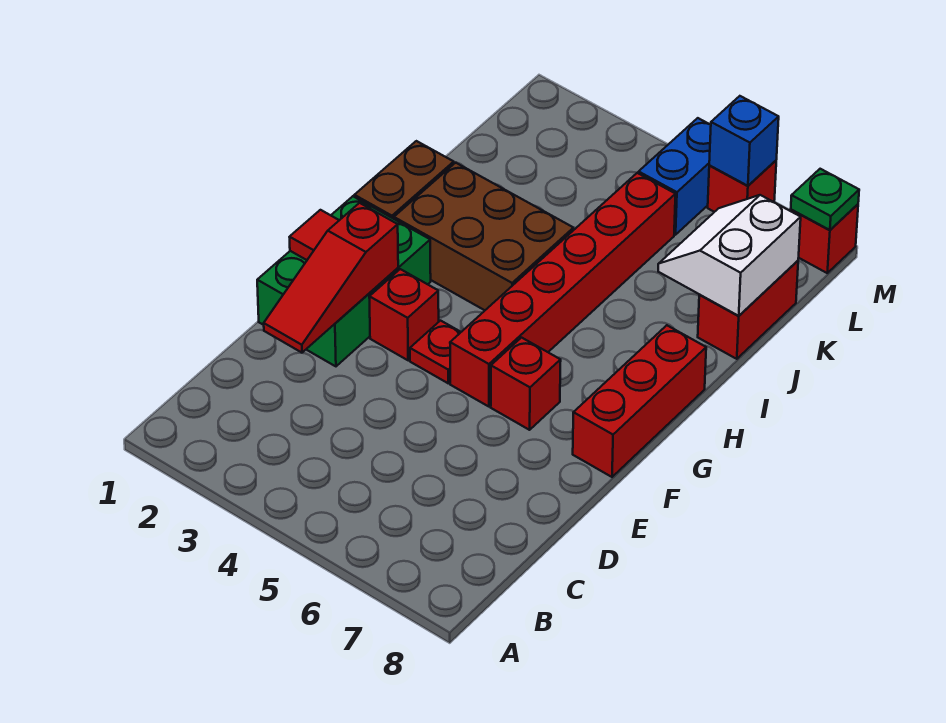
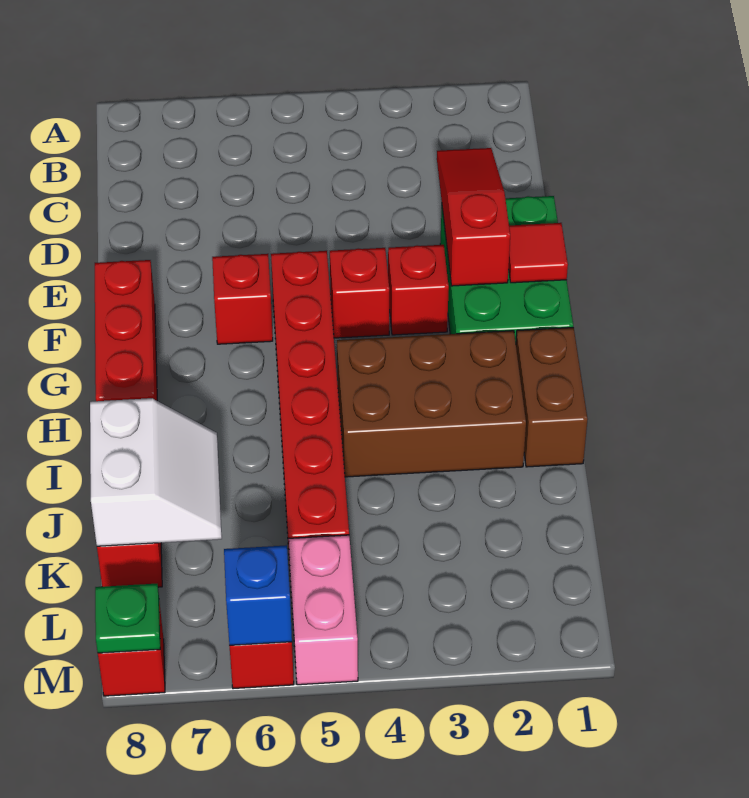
red 1x1 plate [410,321,461,383] -> red 1x1 brick [330,248,389,338]
blue 1x2 brick [639,118,711,235] -> pink 1x2 brick [289,535,358,685]

